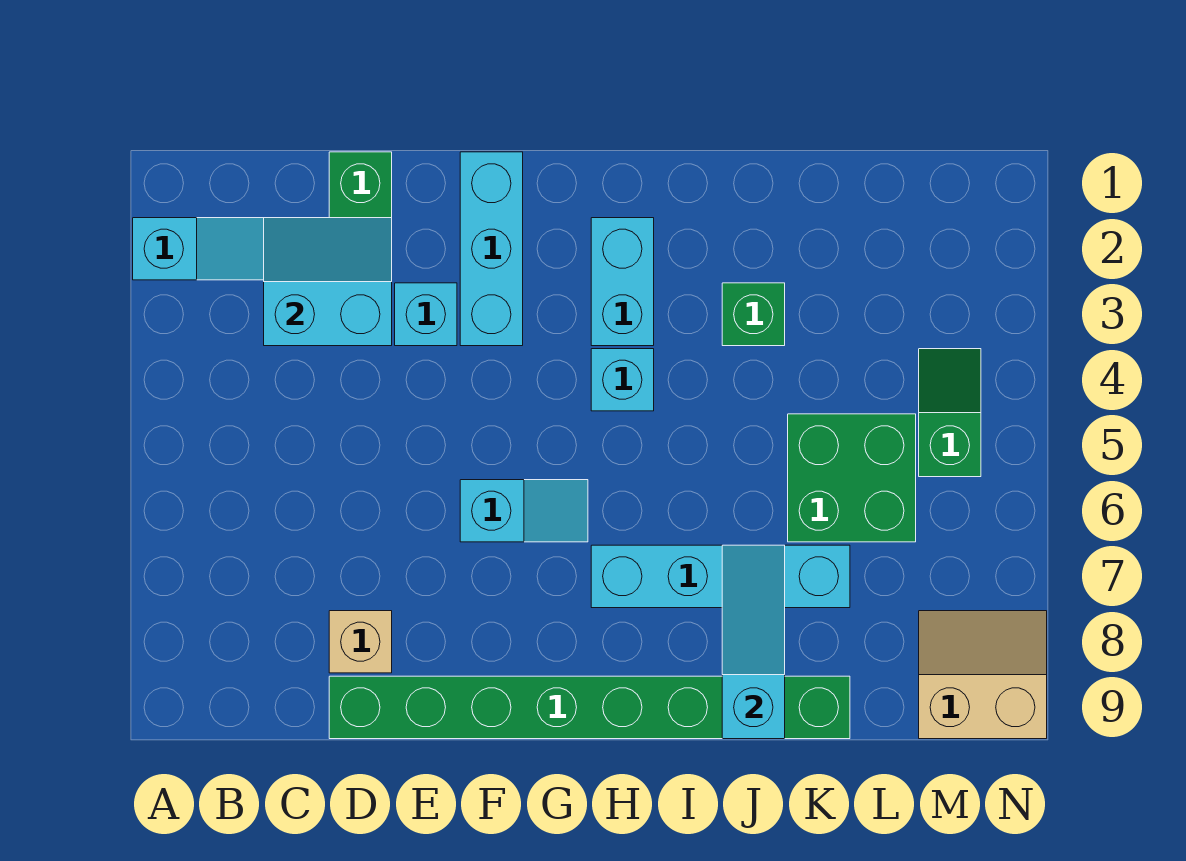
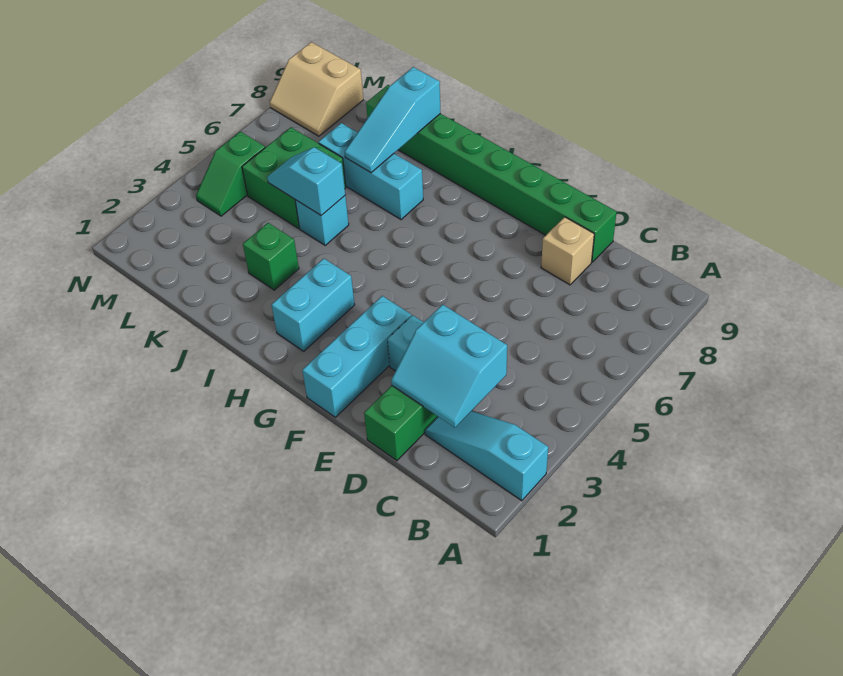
cyan 1x2 slope [460,480,588,542] -> cyan 1x2 slope moved to [267,147,345,216]
cyan 1x1 brick [591,349,654,411] -> cyan 1x1 brick moved to [295,196,349,245]
cyan 1x4 brick [591,545,850,608] -> cyan 1x3 brick [318,123,423,220]

